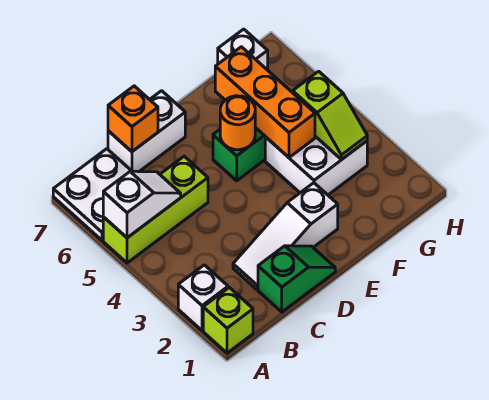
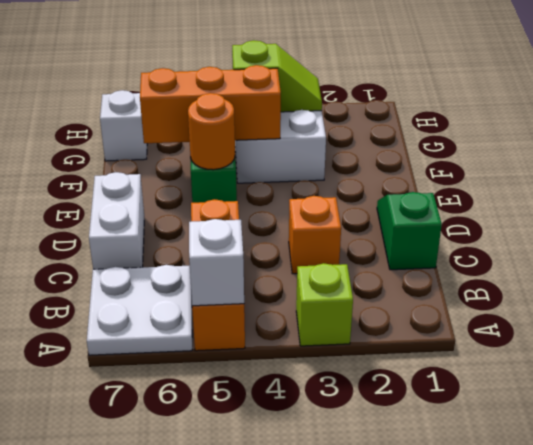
lime 1x1 brick [203,287,253,353] -> lime 1x1 brick moved to [296,263,353,346]
white 1x1 brick [178,265,228,330] -> none
lime 1x3 brick [103,156,208,263] -> orange 1x3 brick [191,199,245,351]
white 1x3 slope [233,183,338,289] -> none
orange 1x1 brick [108,86,158,151] -> orange 1x1 brick moved to [289,196,341,274]

